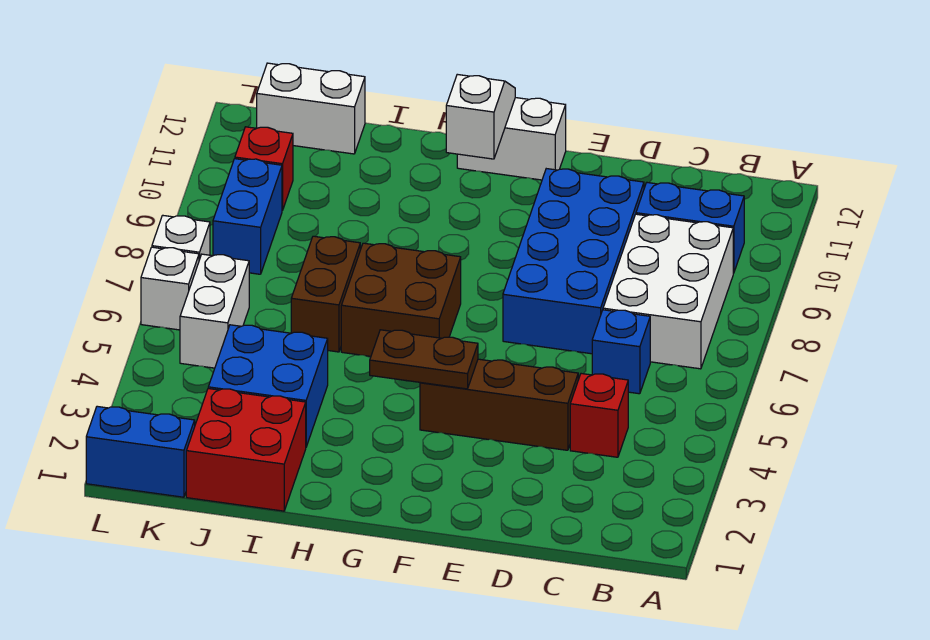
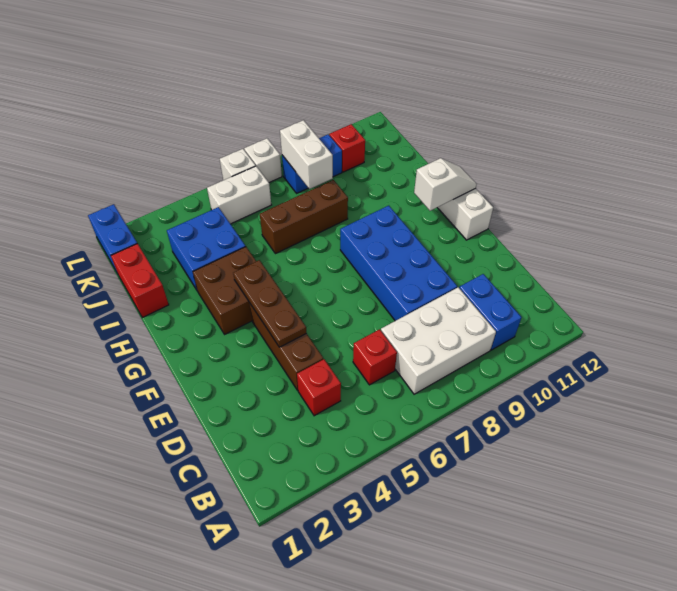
blue 1x1 brick [592,310,650,394] -> red 1x1 brick [353,329,397,385]
blue 2x4 brick [503,169,644,354] -> blue 2x4 brick turned to [340,206,457,321]
brown 1x2 plate [370,330,478,389] -> brown 1x3 plate [233,260,306,347]
brown 2x2 brick [341,243,461,356] -> brown 2x2 brick moved to [193,247,256,334]
red 2x2 brick [186,389,306,511] -> red 1x2 brick [111,243,169,318]
brown 1x2 brick [291,236,360,352] -> brown 1x3 brick [260,180,348,254]
white 1x2 brick [257,63,365,154] -> white 1x2 brick moved to [280,120,333,189]

